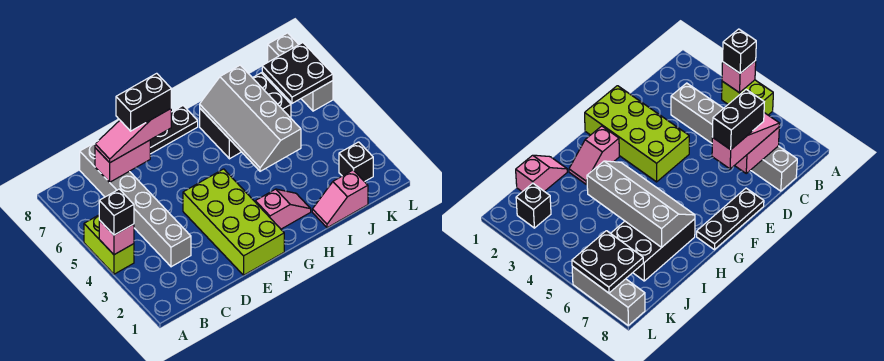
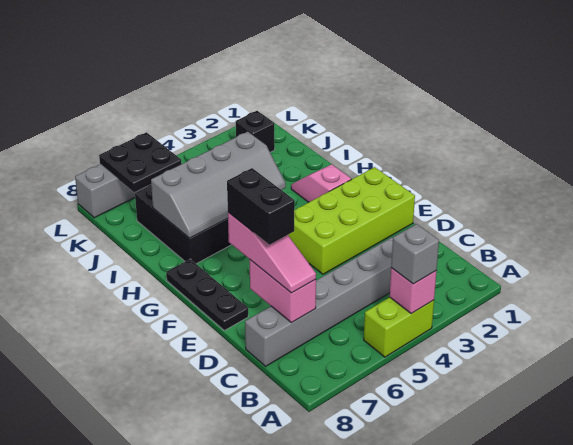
black 1x1 brick [99,189,134,235] -> grey 1x1 brick [391,224,439,284]
pink 1x2 slope [312,170,368,228] -> none

